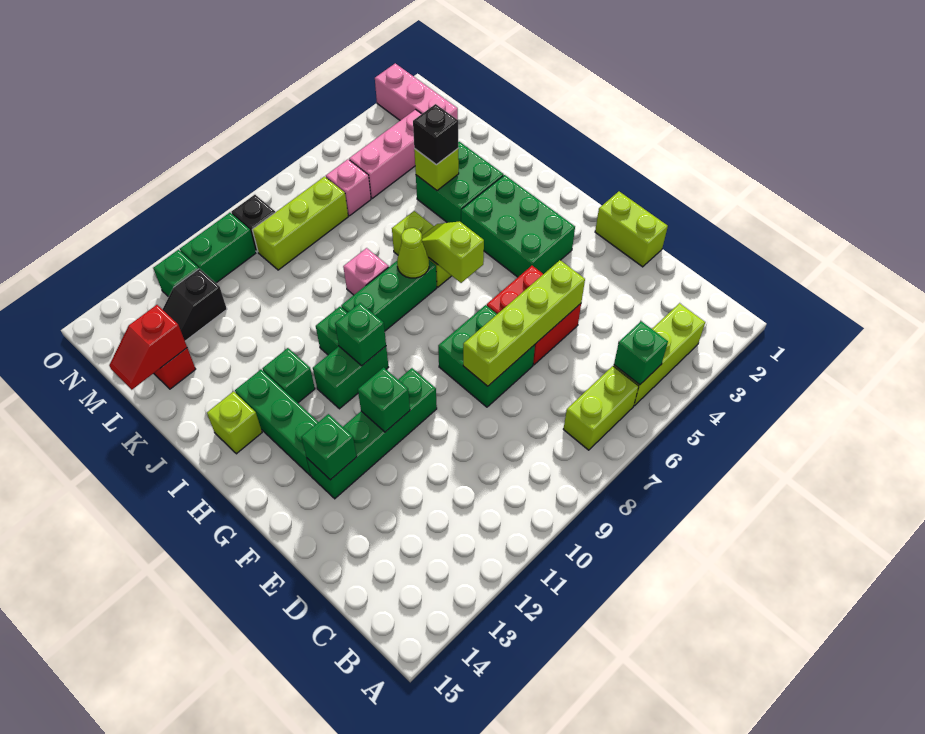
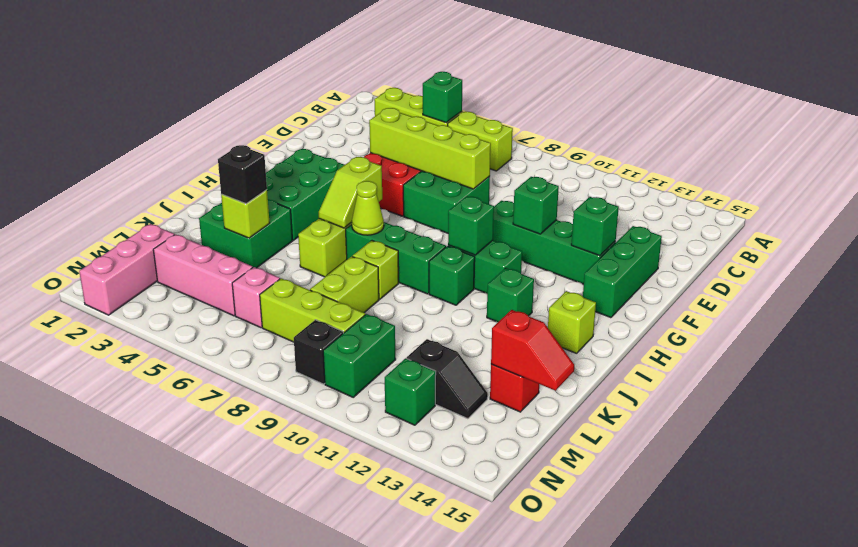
lime 1x2 brick [595,192,668,267] -> lime 1x2 brick moved to [310,256,379,313]
green 1x3 brick [235,370,318,476] -> green 1x3 brick moved to [583,226,662,318]
pink 1x1 brick [343,248,389,295] -> lime 1x1 brick [353,241,399,299]
green 1x2 brick [180,213,256,283] -> green 1x2 brick turned to [323,314,396,397]

